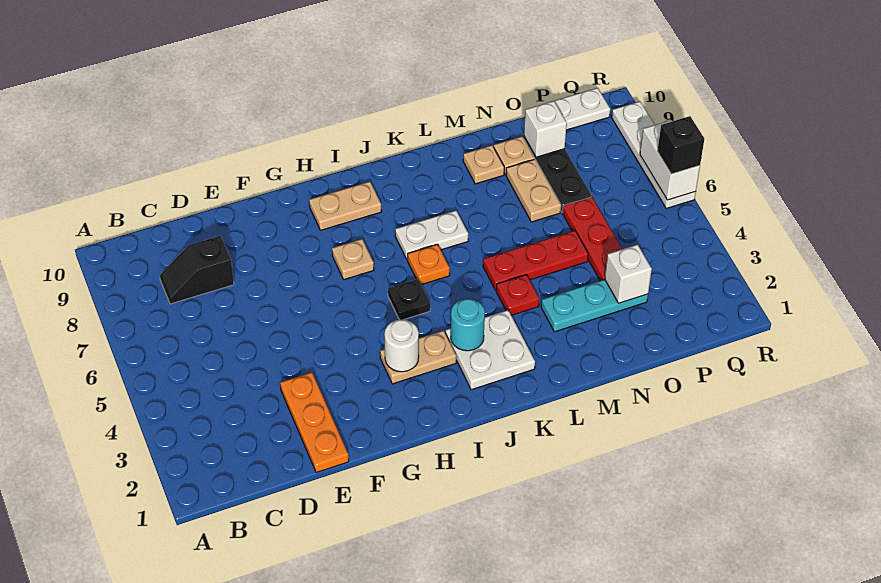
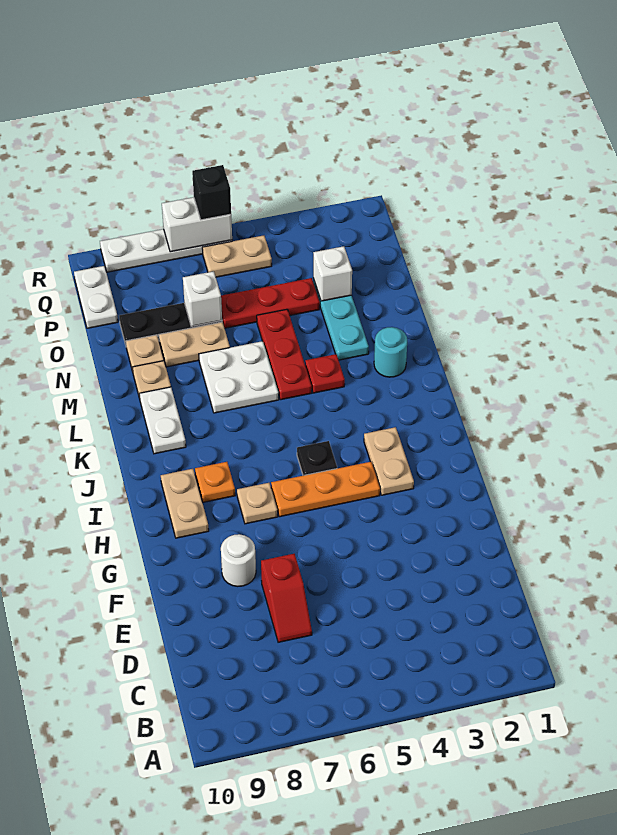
black 1x2 slope [160,236,234,304] -> none
none -> red 1x2 slope [261,554,312,642]
orange 1x3 plate [280,372,349,473] -> orange 1x3 plate moved to [271,462,380,517]
white 1x1 round brick [385,320,419,372] -> white 1x1 round brick moved to [221,534,256,586]
white 2x2 plate [445,310,535,390] -> white 2x2 plate moved to [199,341,279,413]
cyan 1x1 round brick [451,299,485,351] -> cyan 1x1 round brick moved to [374,327,407,377]
orange 1x1 plate [408,244,450,285] -> orange 1x1 plate moved to [195,462,235,502]
white 1x2 plate [395,211,468,260] -> white 1x2 plate moved to [139,387,186,454]
white 1x1 brick [524,101,567,157] -> white 1x1 brick moved to [183,271,222,327]
none -> tan 1x2 plate [202,235,272,277]

